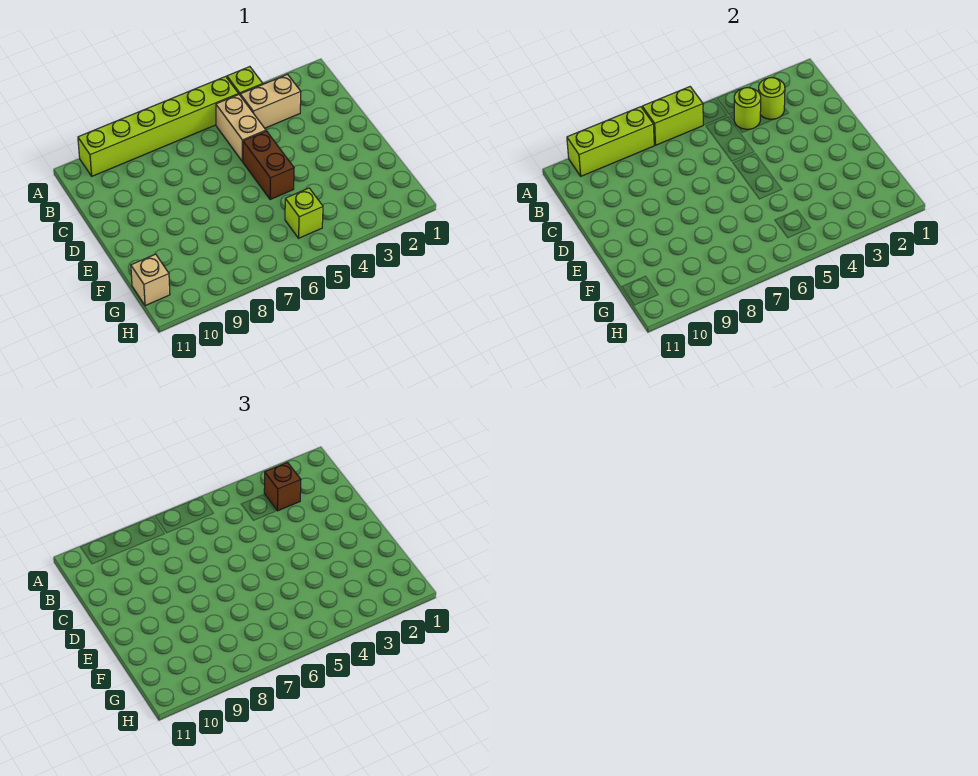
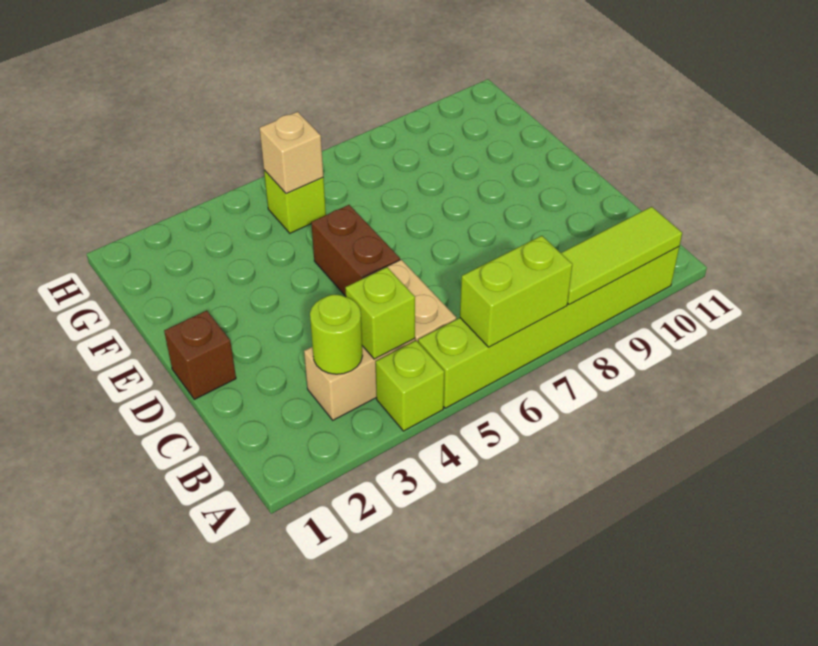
lime 1x3 brick [567,107,654,176] -> lime 1x3 tile [561,207,682,304]
brown 1x1 brick [264,463,301,511] -> brown 1x1 brick moved to [164,311,236,399]
lime 1x1 round brick [734,88,761,130] -> lime 1x1 brick [345,267,415,359]
tan 1x1 brick [131,254,170,306] -> tan 1x1 brick moved to [259,112,323,194]

